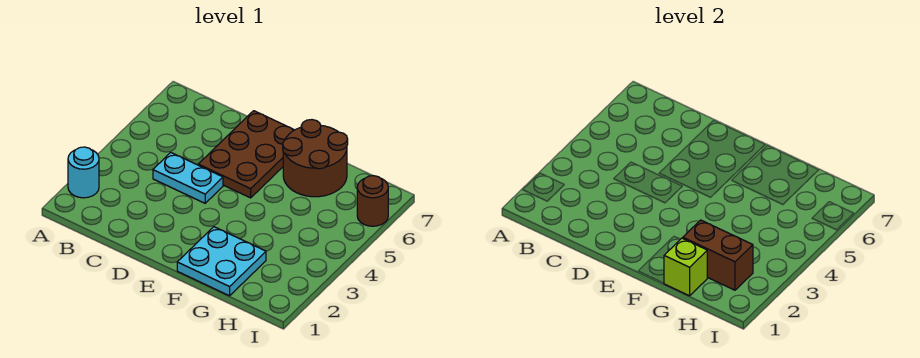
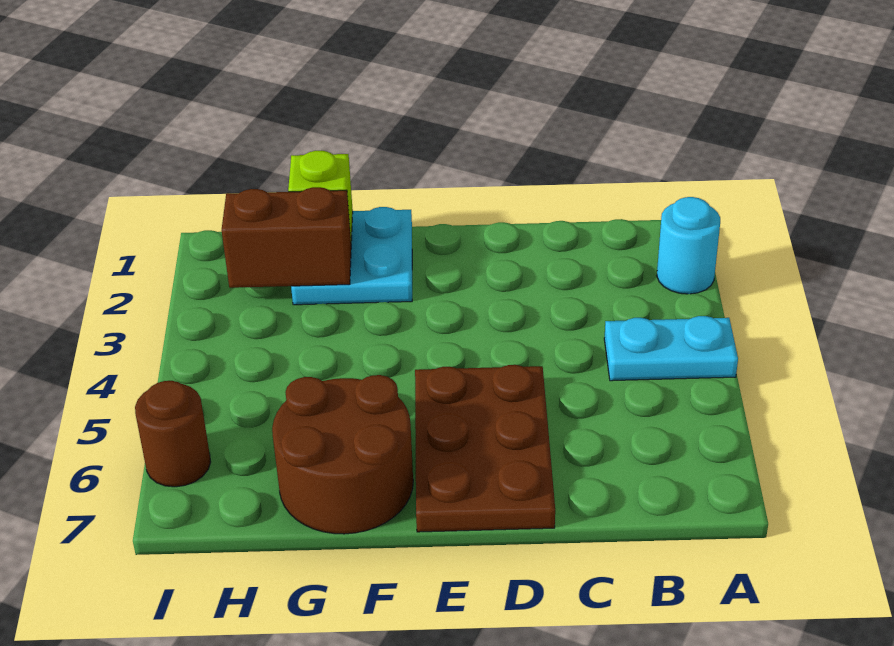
cyan 1x2 plate [153,152,223,203] -> cyan 1x2 plate moved to [604,316,738,381]

